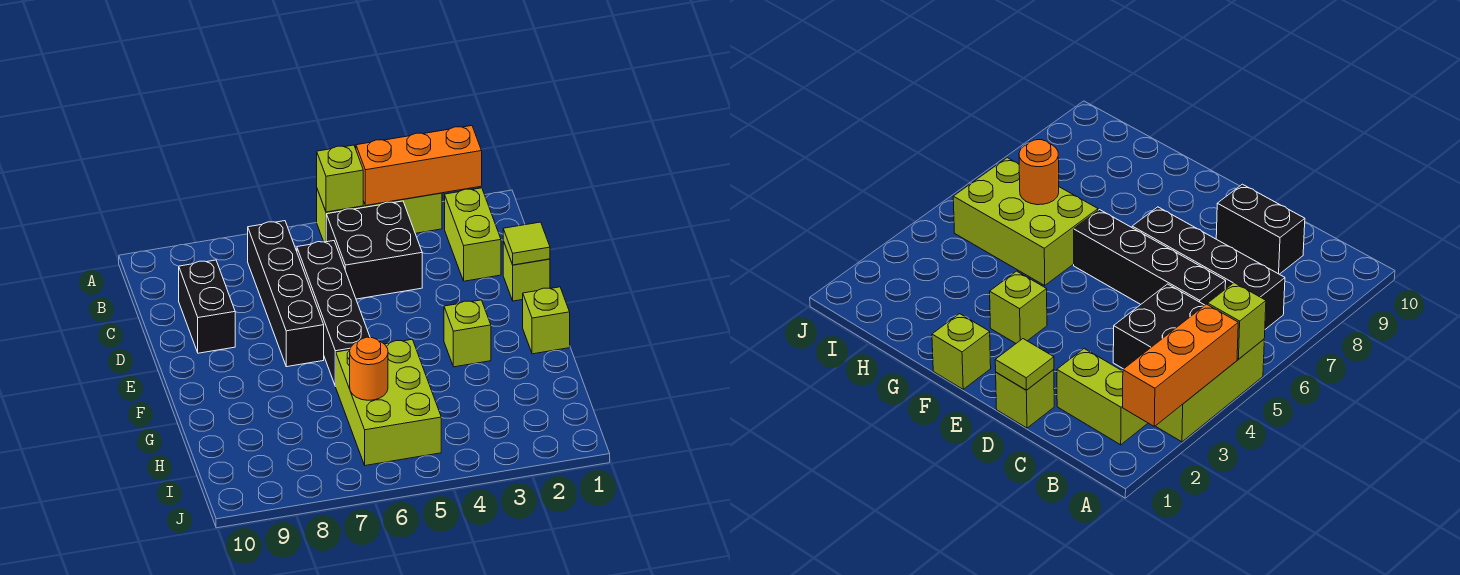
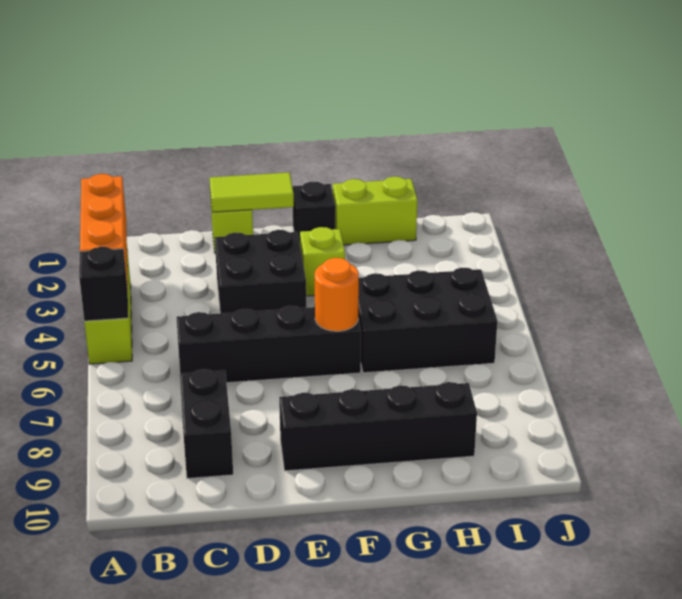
lime 1x1 brick [317,145,363,212] -> black 1x1 brick [79,247,128,321]
lime 1x2 brick [445,188,501,281] -> lime 1x2 brick moved to [333,176,417,245]
black 2x2 brick [326,201,422,299] -> black 2x2 brick moved to [215,230,306,313]
black 1x4 brick [248,221,324,367] -> black 1x4 brick moved to [279,382,477,471]
black 1x2 brick [179,260,235,353] -> black 1x2 brick turned to [180,369,233,478]
lime 1x1 tile [503,222,550,265] -> lime 1x2 tile [210,172,294,212]
lime 1x1 brick [523,287,570,354] -> black 1x1 brick [292,182,335,241]
lime 2x3 brick [336,340,441,466] -> black 2x3 brick [358,268,497,373]
orange 1x1 round brick [350,337,388,400] -> orange 1x1 round brick moved to [315,258,359,331]

